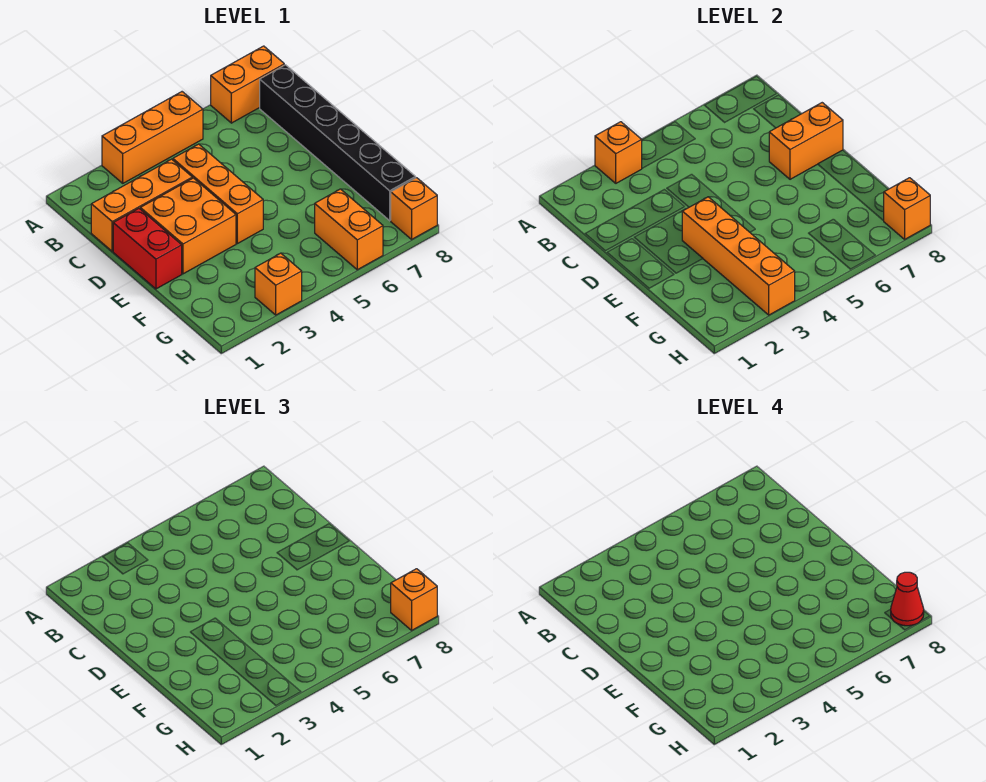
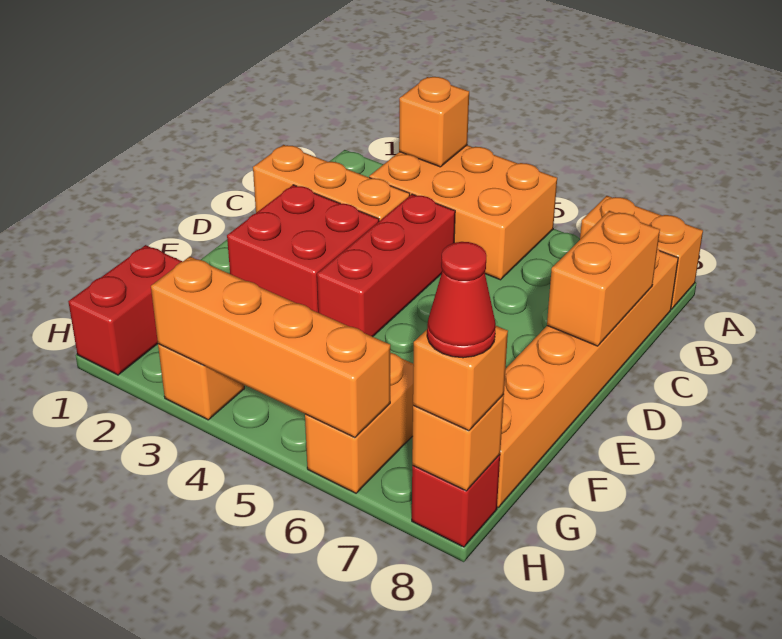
orange 1x3 brick [102,92,203,183] -> orange 2x3 brick [369,145,557,280]
black 1x6 brick [260,65,416,221] -> orange 1x6 brick [497,248,678,507]
orange 1x3 brick [173,144,263,244] -> red 1x3 brick [317,194,455,337]
red 1x2 brick [113,208,182,289] -> red 1x2 brick moved to [68,245,182,375]
orange 2x2 brick [140,178,236,274] -> red 2x2 brick [227,185,379,312]
orange 1x2 brick [769,103,843,179] -> orange 1x2 brick turned to [547,211,660,346]
orange 1x4 brick [682,197,795,315] -> orange 1x4 brick turned to [151,257,390,438]
orange 1x1 brick [391,178,437,239] -> red 1x1 brick [412,455,500,547]

